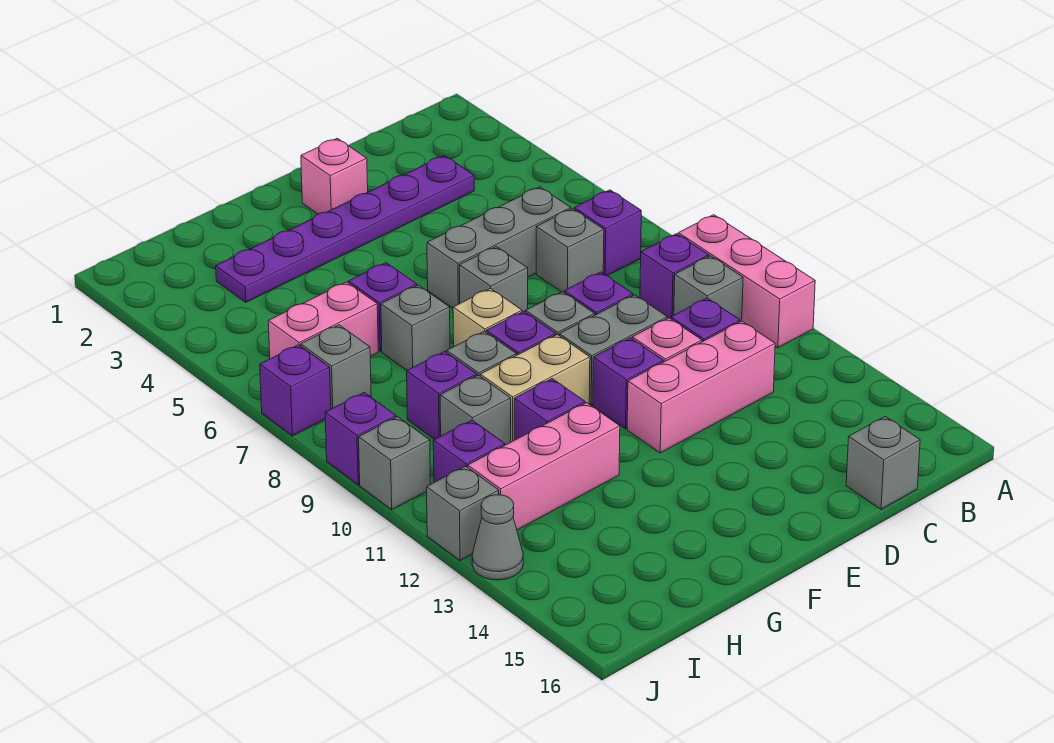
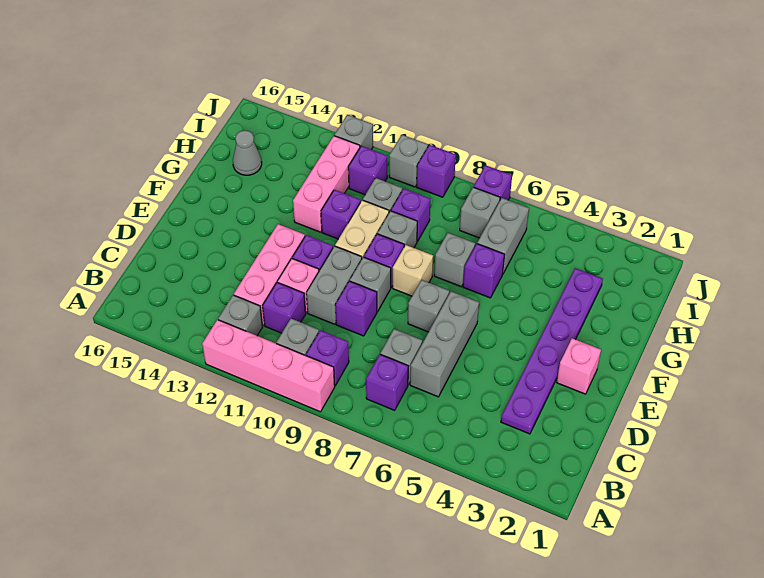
pink 1x3 brick [678,215,815,348] -> pink 1x4 brick [202,320,335,412]
grey 1x1 brick [846,417,920,509] -> grey 1x1 brick moved to [218,295,263,336]
pink 1x2 brick [268,282,378,359] -> grey 1x2 brick [477,198,529,273]
grey 1x1 cone [472,495,523,580] -> grey 1x1 cone moved to [233,130,262,175]

